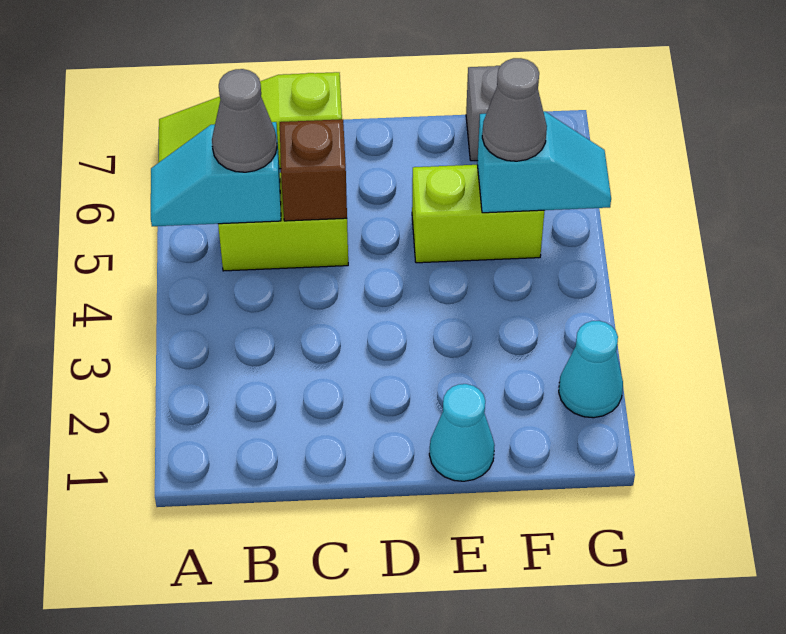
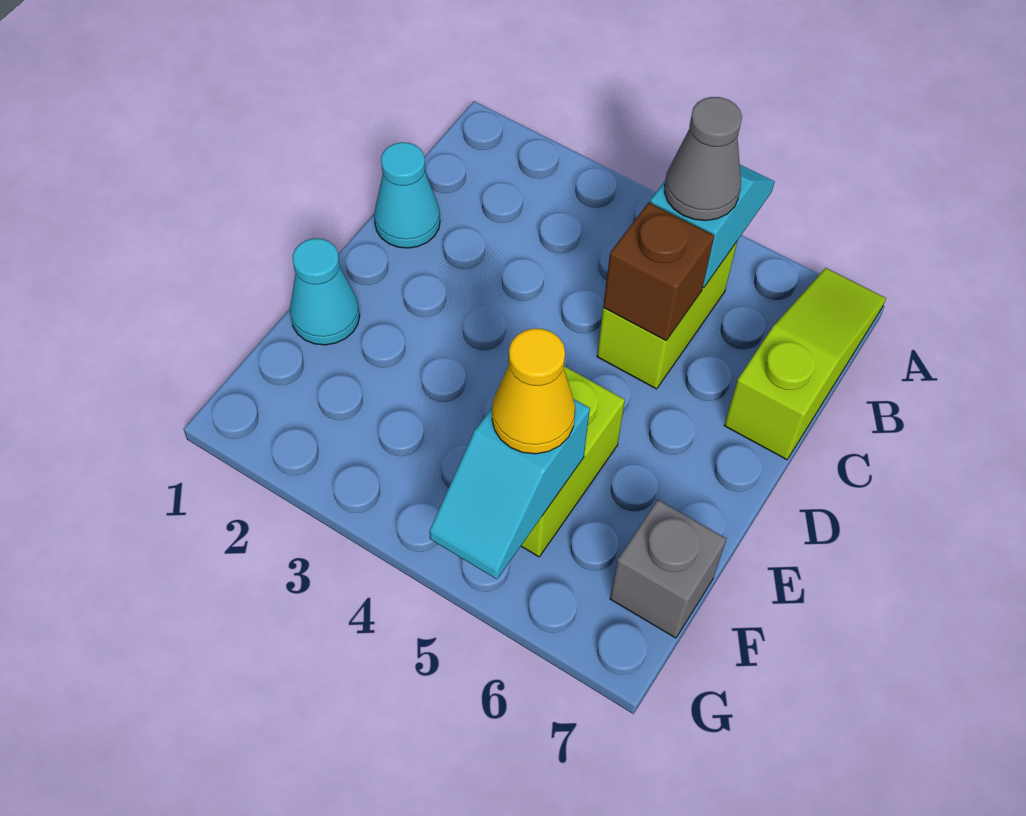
grey 1x1 cone [482,58,547,161] -> yellow 1x1 cone [492,328,575,454]
cyan 1x1 cone [559,321,623,418] -> cyan 1x1 cone moved to [374,142,440,248]

